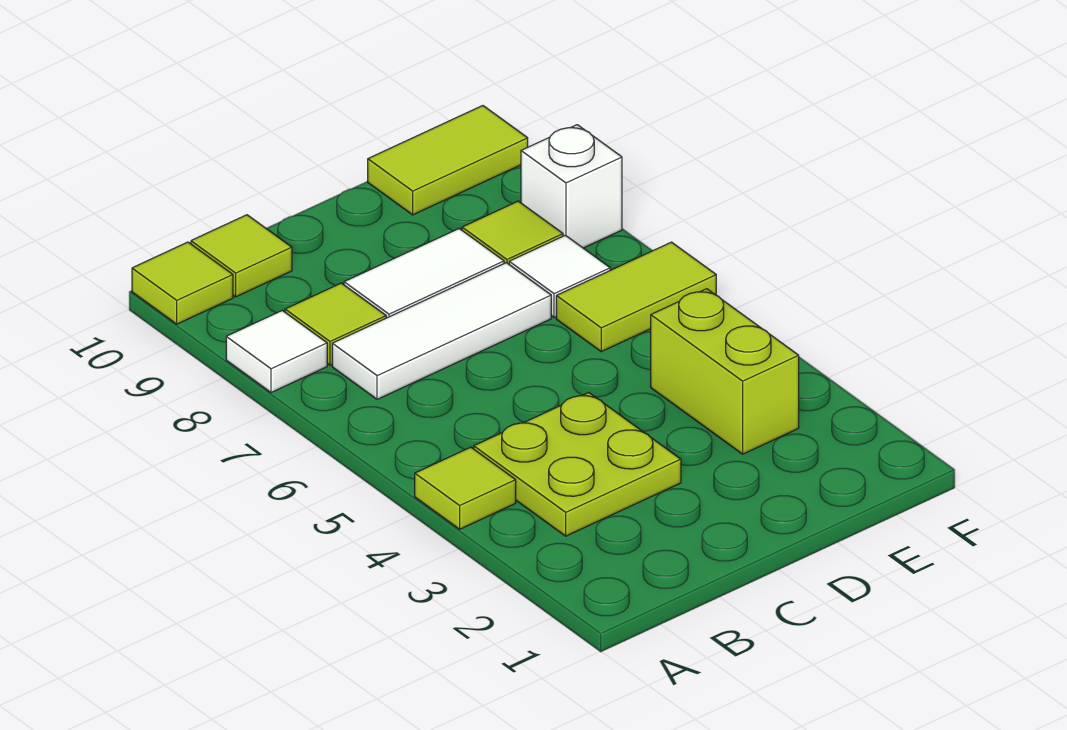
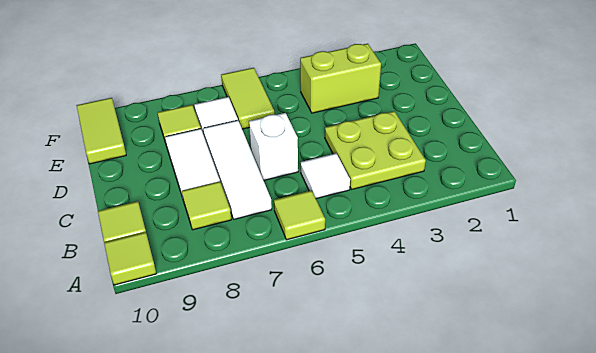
lime 1x1 tile [415,447,516,529] -> lime 1x1 tile moved to [274,190,325,240]
white 1x1 tile [226,310,327,393] -> white 1x1 tile moved to [300,153,350,199]
white 1x1 brick [521,125,622,248] -> white 1x1 brick moved to [249,113,298,180]

